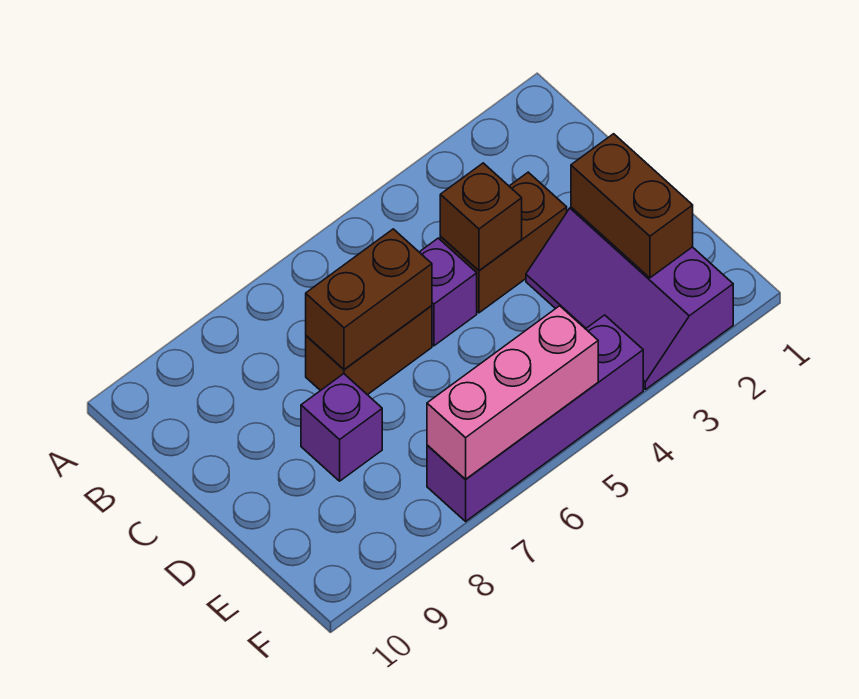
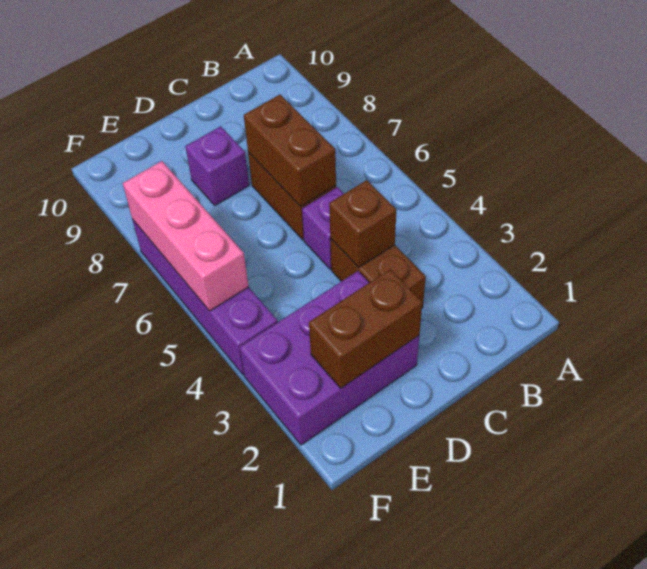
purple 2x3 slope [526,207,733,390] -> purple 2x3 brick [240,271,419,445]

